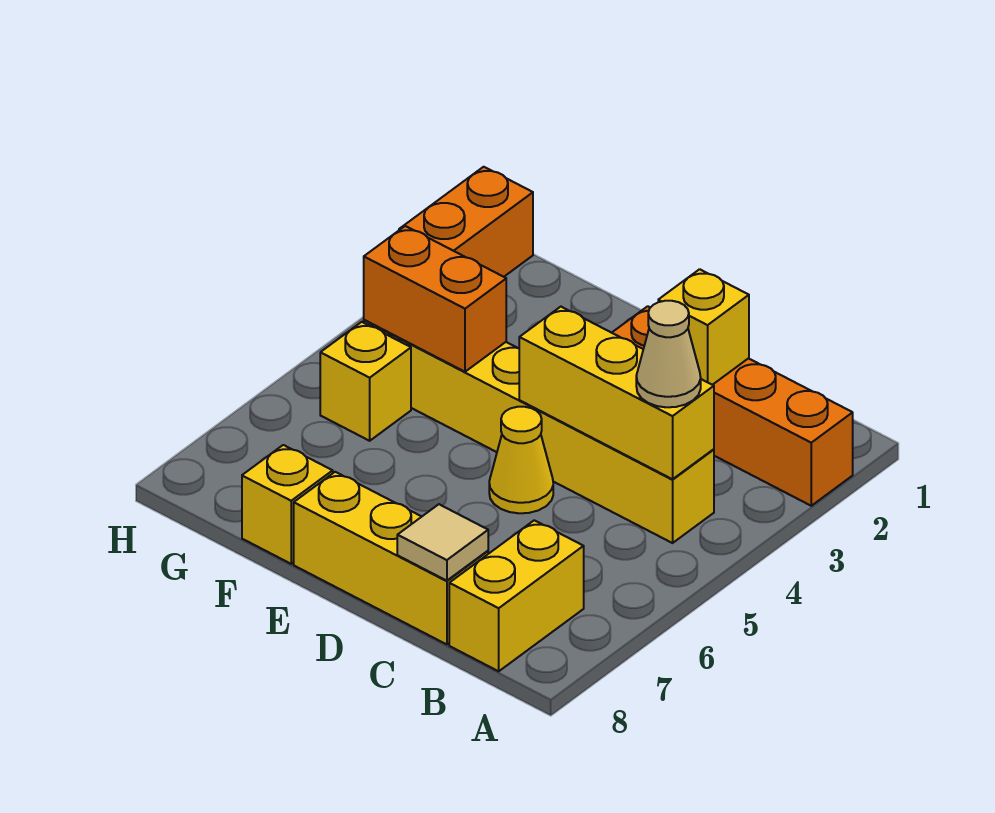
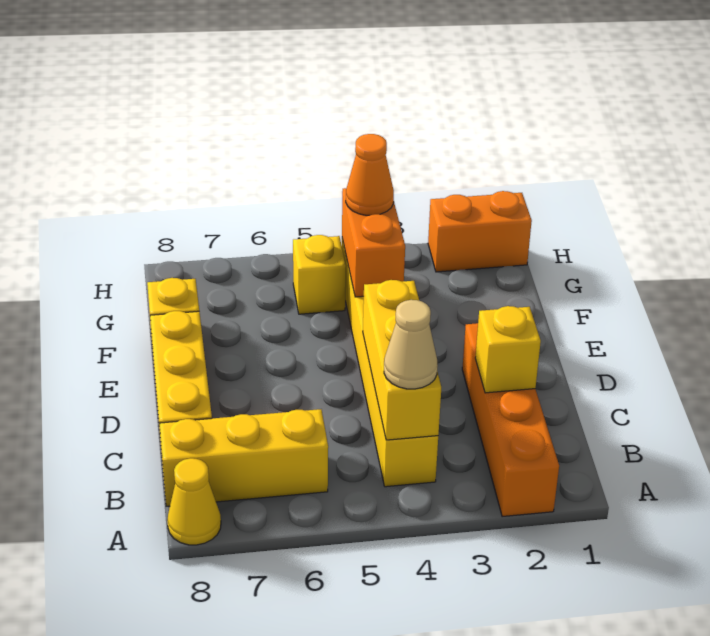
yellow 1x2 brick [449,520,584,671] -> yellow 1x3 brick [159,409,328,506]
tan 1x1 tile [397,504,488,581] -> none
yellow 1x1 cone [489,407,553,513] -> yellow 1x1 cone moved to [167,458,221,545]
none -> orange 1x1 cone [346,134,394,215]

